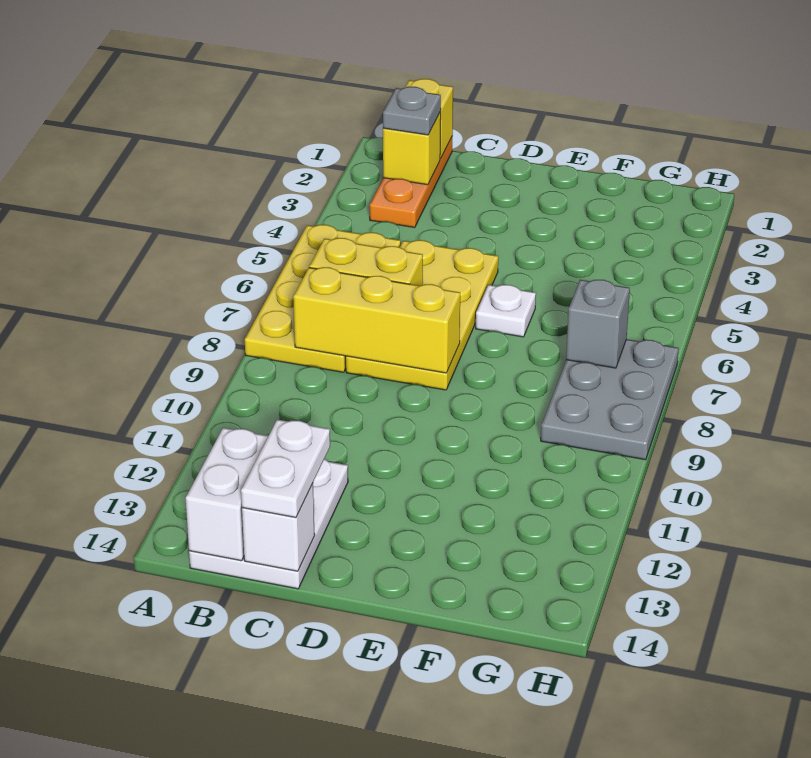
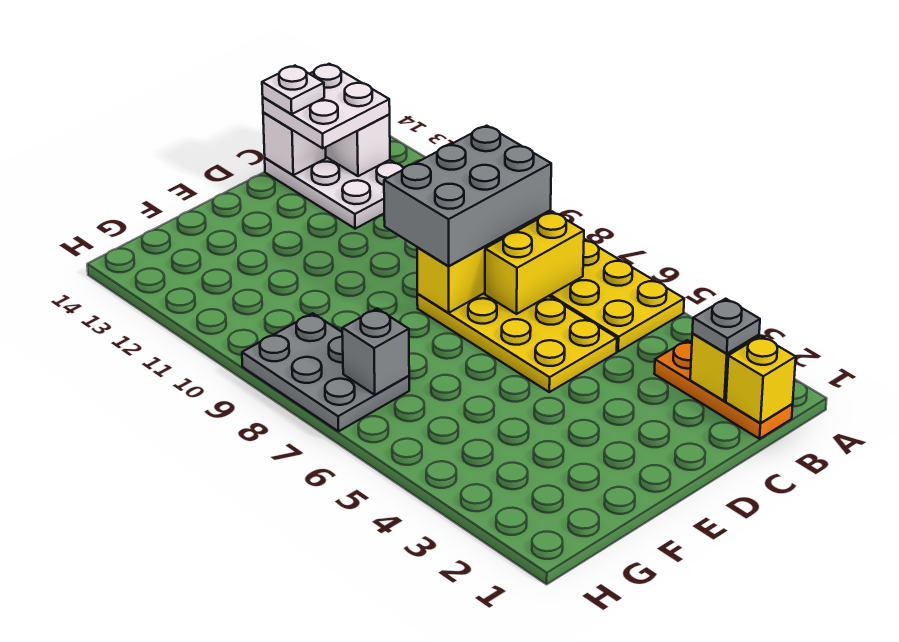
none -> grey 2x3 brick [384,126,551,266]
white 1x2 plate [241,420,330,518] -> white 2x2 plate [263,64,390,148]
white 1x1 plate [476,285,536,337] -> white 1x1 plate moved to [262,66,324,114]

